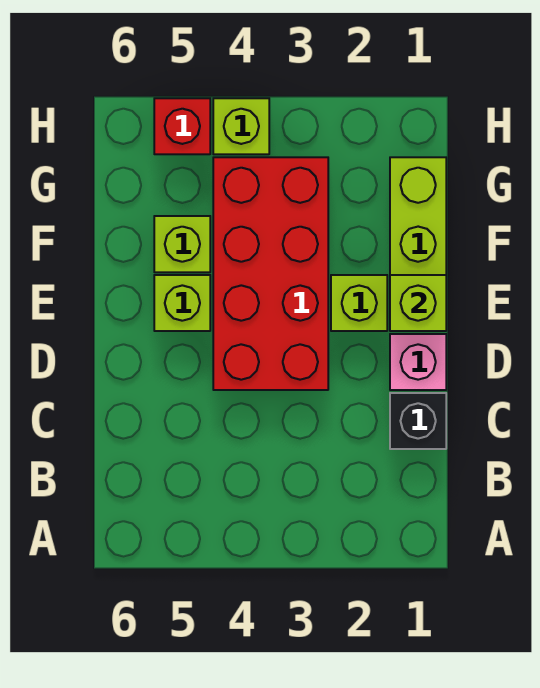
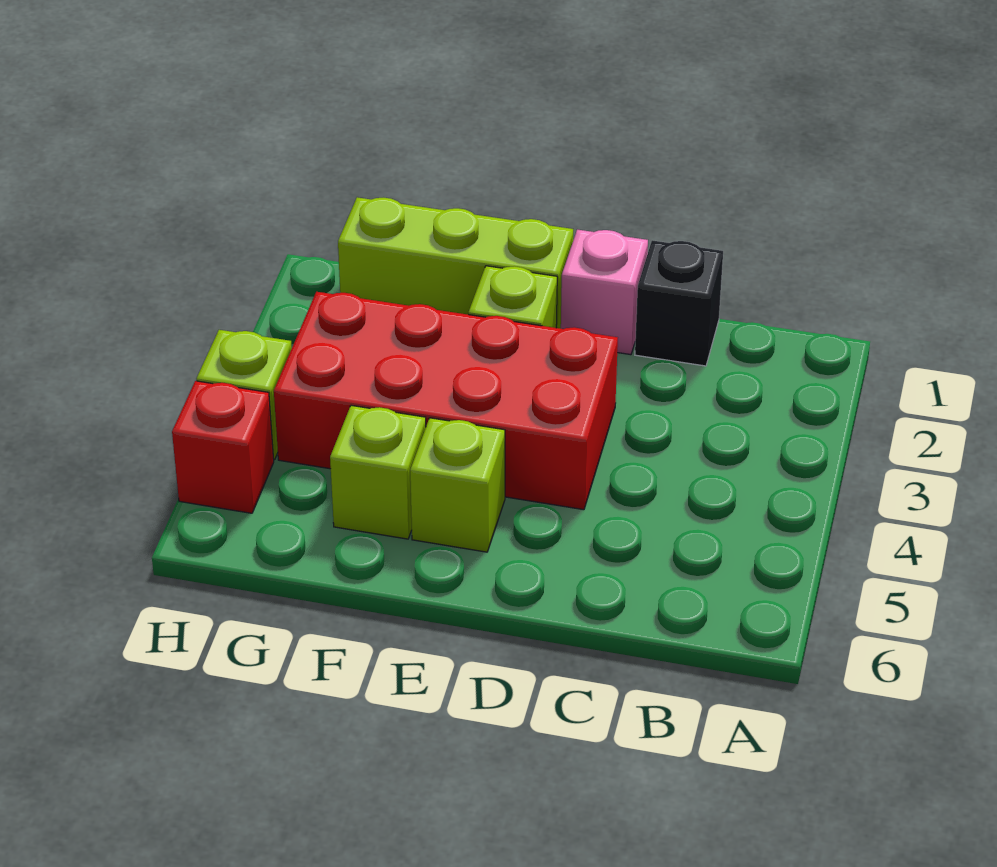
lime 1x1 brick [390,275,446,331] -> none

